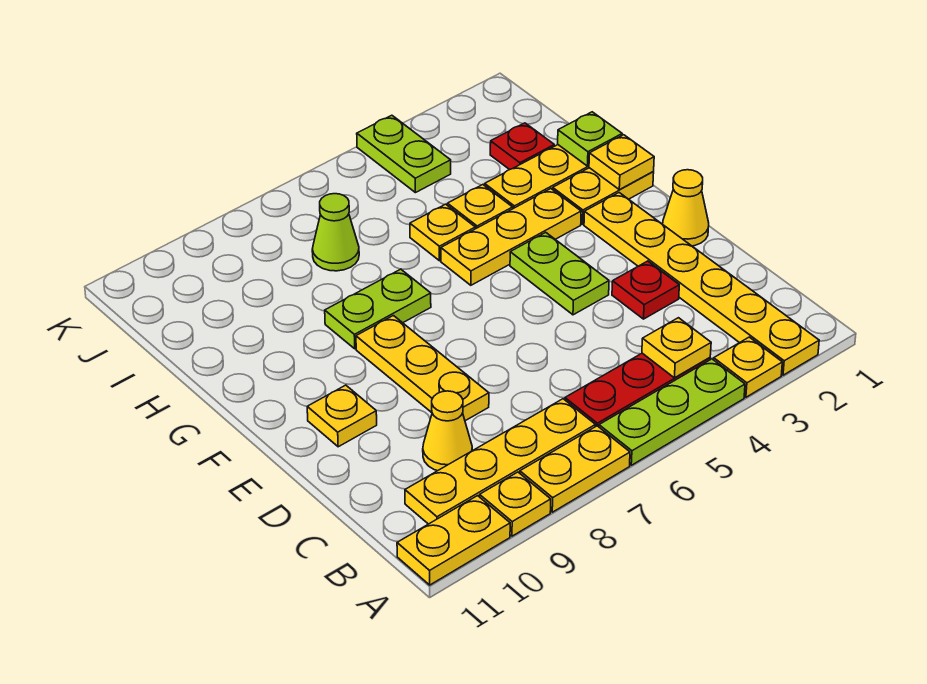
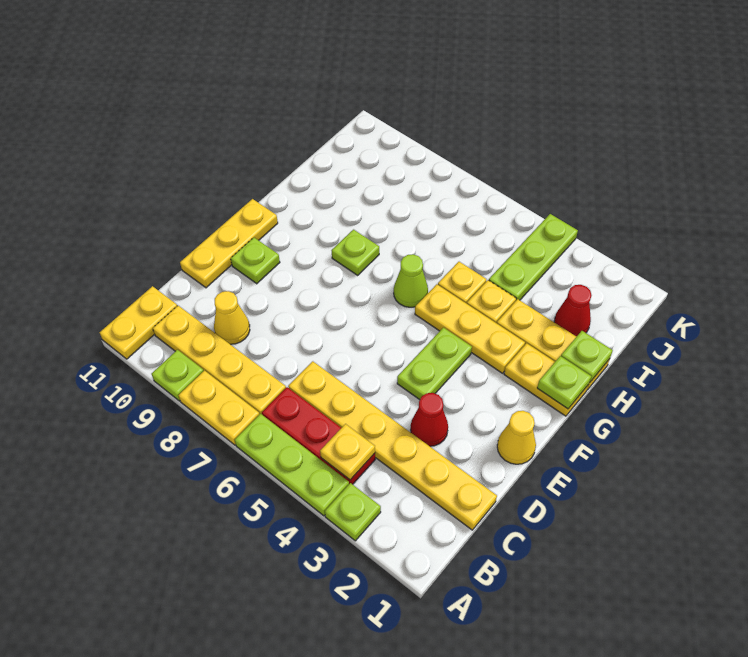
yellow 1x6 plate [584,193,819,375] -> yellow 1x6 plate turned to [288,361,497,530]
yellow 1x1 plate [714,337,782,397] -> lime 1x1 plate [325,483,381,541]
yellow 1x1 plate [480,472,551,536] -> lime 1x1 plate [152,350,203,401]
yellow 1x2 plate [397,496,510,585] -> yellow 1x2 plate turned to [99,286,177,359]
red 1x1 plate [612,261,679,319] -> red 1x1 cone [411,393,448,446]
yellow 1x3 plate [356,316,489,421] -> yellow 1x3 plate moved to [180,199,278,288]
yellow 1x1 plate [307,385,377,447] -> lime 1x1 plate [231,238,280,284]
yellow 1x1 plate [589,135,654,190] -> lime 1x1 plate [537,356,591,409]
lime 1x2 plate [325,269,431,349] -> lime 1x1 plate [331,230,379,275]
red 1x1 plate [490,123,554,170] -> red 1x1 cone [554,285,592,337]
lime 1x1 cone [312,194,359,271] -> lime 1x1 cone moved to [394,254,428,307]
lime 1x2 plate [357,115,451,193] -> lime 1x3 plate [489,214,578,300]

